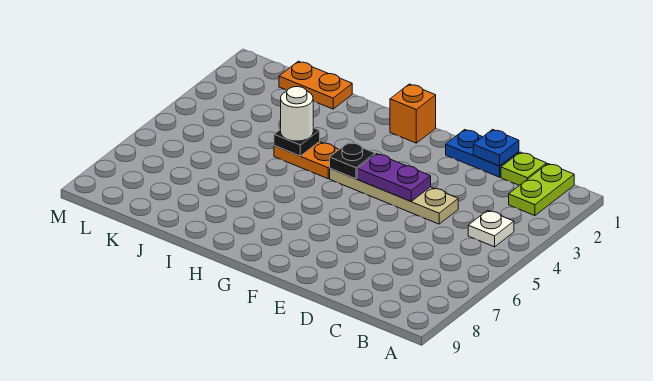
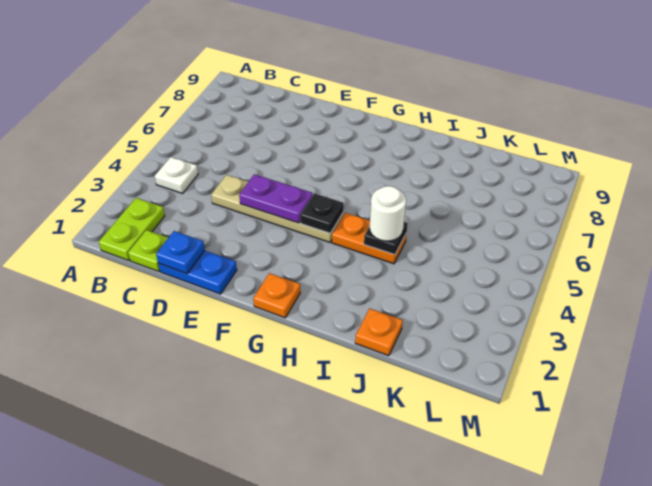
orange 1x1 brick [390,84,436,143] -> orange 1x1 plate [253,273,300,318]
orange 1x2 plate [279,61,352,109] -> orange 1x1 plate [355,308,403,356]

